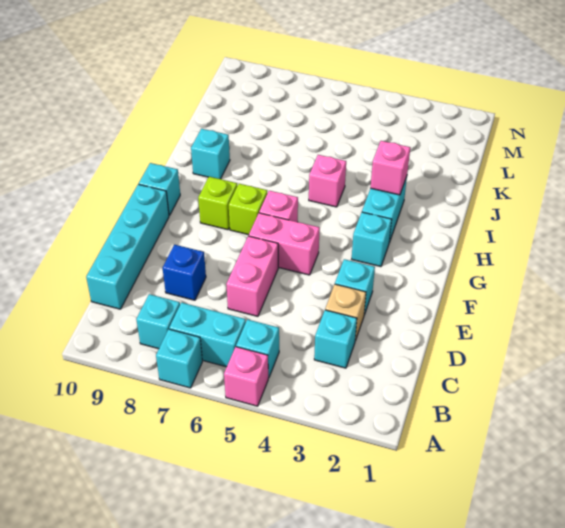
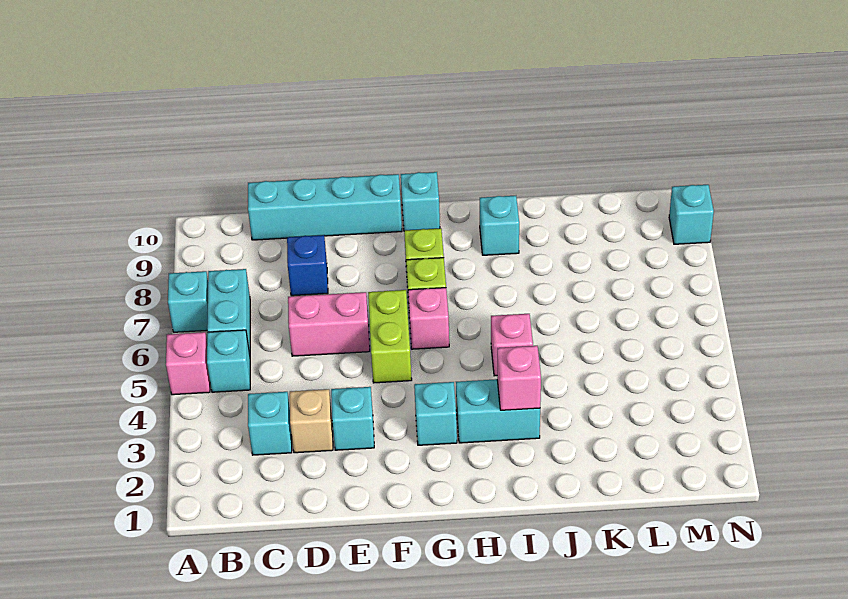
cyan 1x1 brick [136,294,180,349] -> cyan 1x1 brick moved to [669,185,714,244]
pink 1x2 brick [249,213,320,275] -> lime 1x2 brick [368,290,412,383]

